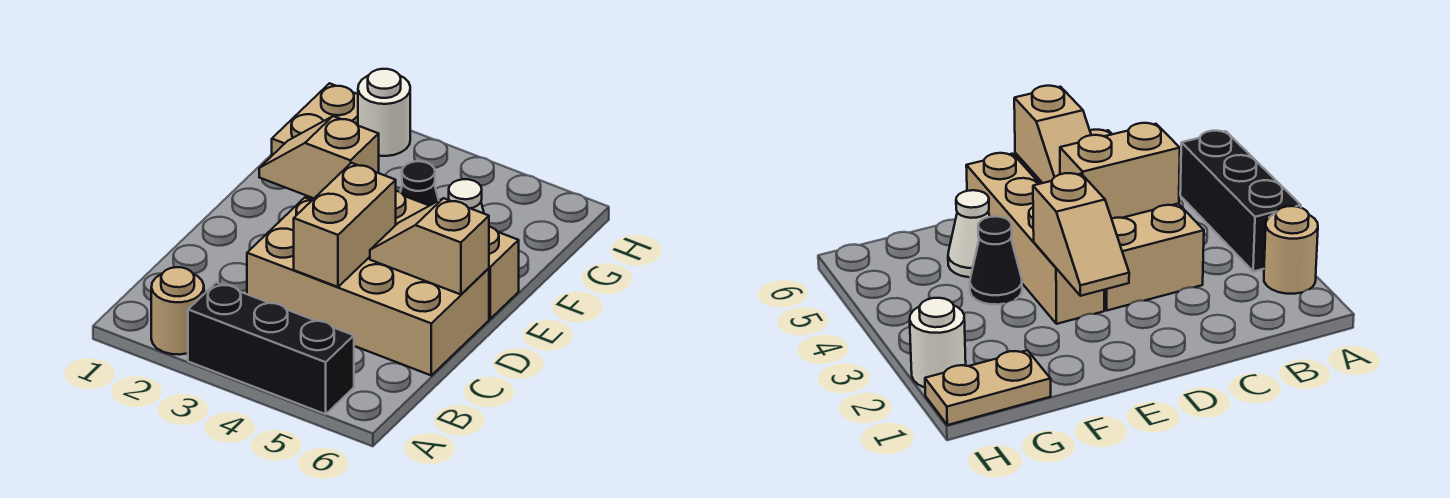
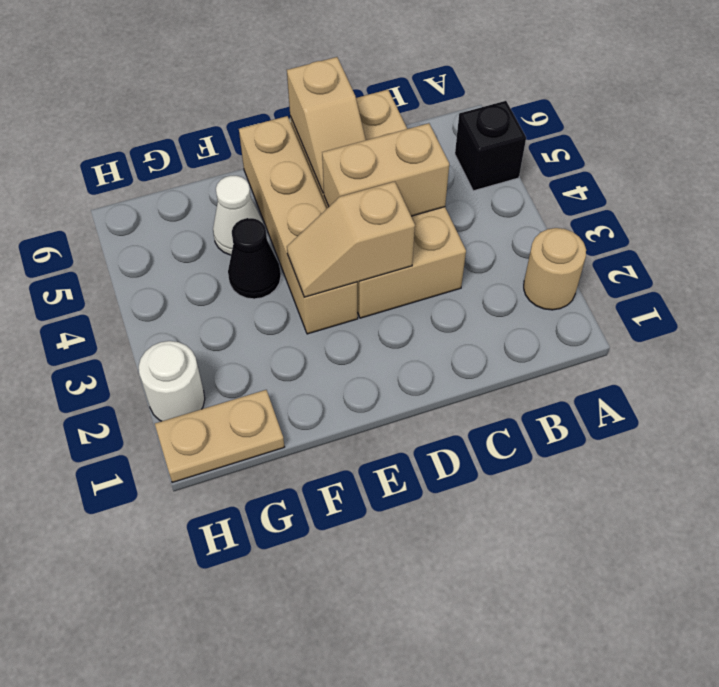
black 1x3 brick [188,283,354,414] -> black 1x1 brick [455,101,526,191]
tan 1x2 slope [259,116,379,198] -> tan 1x2 slope turned to [287,181,415,297]

